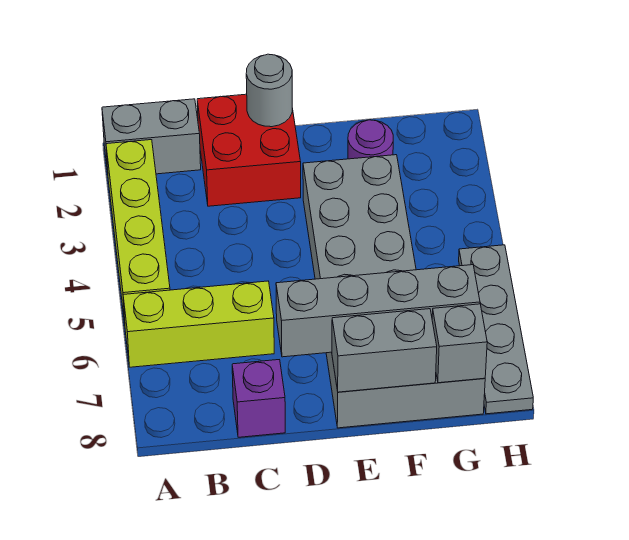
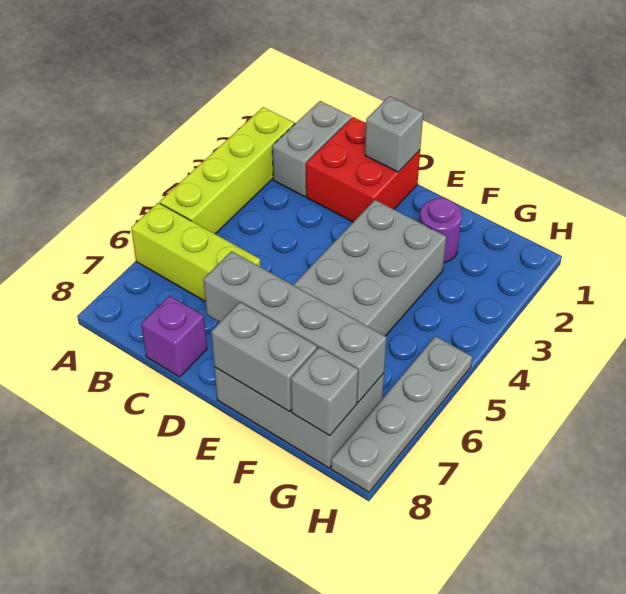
grey 1x2 brick [102,99,201,174] -> grey 1x2 brick turned to [272,101,351,197]
grey 1x1 round brick [246,54,292,127] -> grey 1x1 brick [365,96,423,172]

